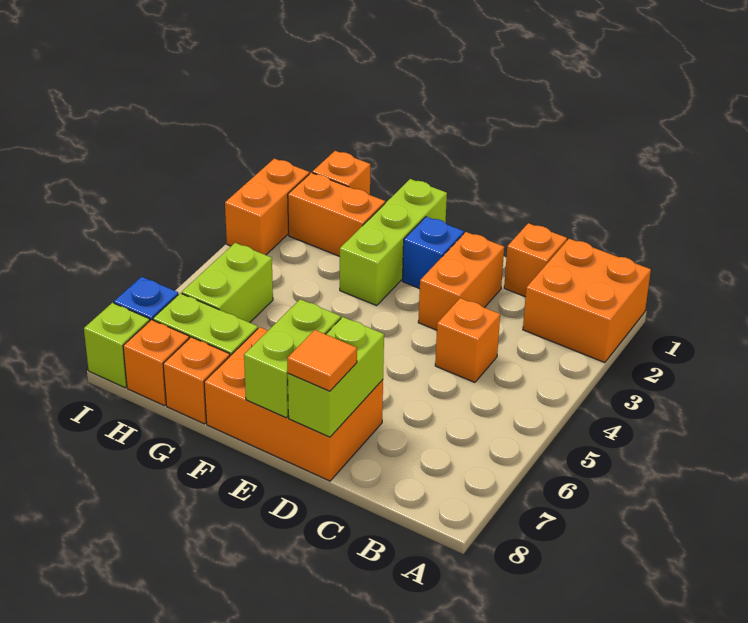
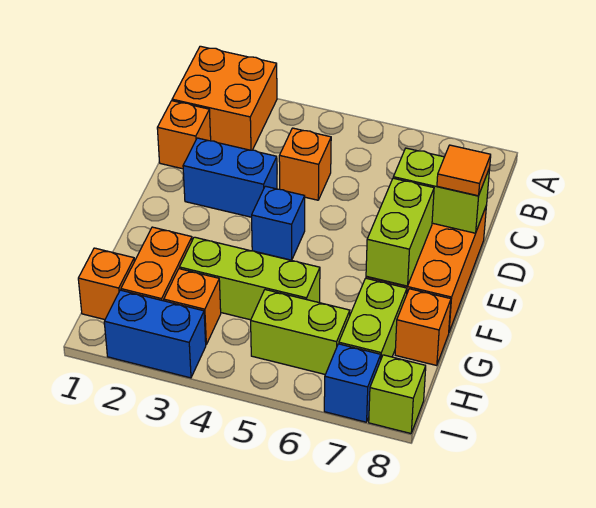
orange 1x2 brick [418,232,504,330] -> blue 1x2 brick [183,138,277,217]
blue 1x1 brick [402,217,464,289] -> blue 1x1 brick moved to [252,186,305,260]
lime 1x2 brick [244,299,341,418] -> lime 1x2 brick turned to [366,178,434,286]
lime 1x3 brick [340,179,447,306] -> lime 1x3 brick moved to [179,237,320,320]
orange 1x1 brick [123,320,189,406] -> orange 1x1 brick moved to [164,269,221,344]
orange 1x2 brick [225,158,309,255] -> blue 1x2 brick [104,290,206,378]

